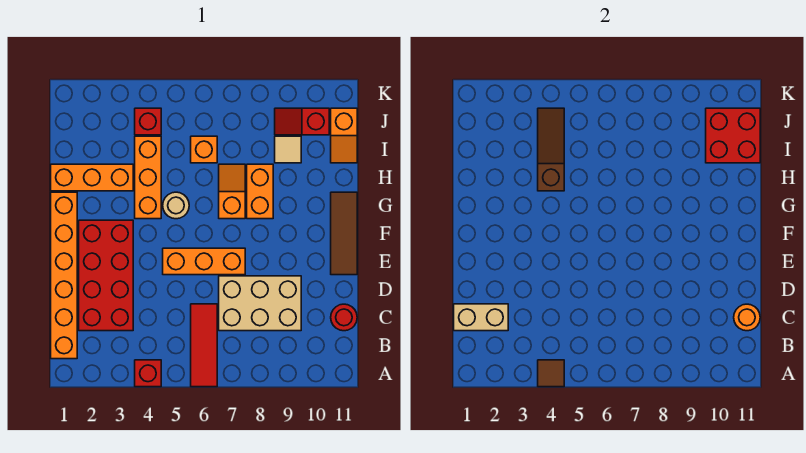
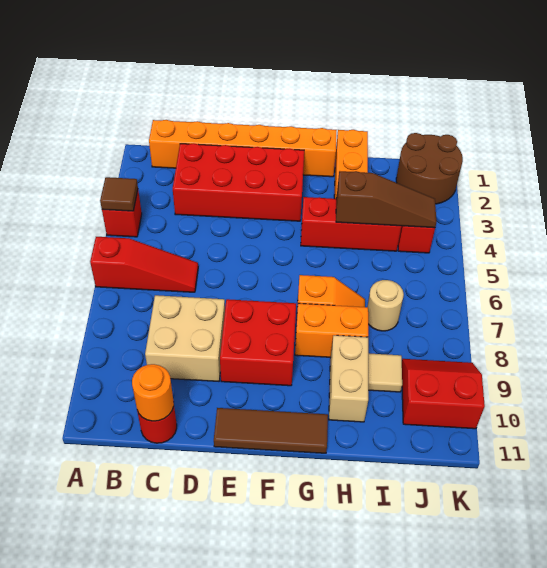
red 1x3 tile [191,304,217,387] -> red 1x3 slope [90,237,198,292]
tan 1x2 brick [454,304,508,331] -> tan 1x2 brick moved to [329,335,368,422]
tan 2x3 brick [219,276,301,331] -> tan 2x2 brick [145,295,225,381]
orange 1x3 brick [163,248,245,275] -> none
orange 1x3 brick [135,136,161,219] -> red 1x3 brick [301,197,401,251]
tan 1x1 round brick [163,192,189,219] -> tan 1x1 round brick moved to [367,280,404,331]
orange 1x1 brick [191,136,217,163] -> none
red 2x2 brick [706,108,760,163] -> red 2x2 brick moved to [220,299,296,386]
orange 1x2 slope [331,108,357,163] -> none
none -> brown 2x2 round brick [396,133,463,204]
red 1x2 slope [275,108,329,135] -> red 2x2 slope [402,359,485,429]

